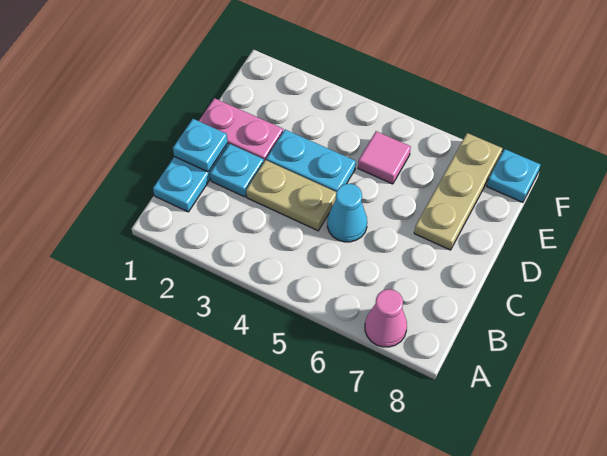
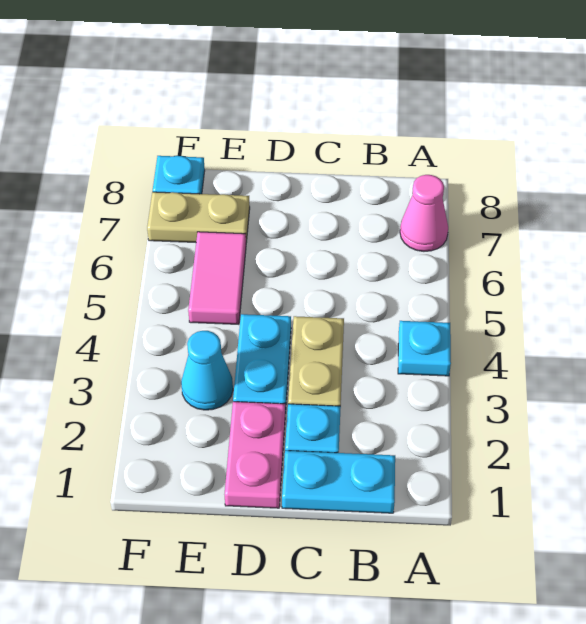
cyan 1x1 plate [173,119,228,172] -> cyan 1x1 plate moved to [398,321,451,376]
cyan 1x1 cone [327,184,367,242] -> cyan 1x1 cone moved to [181,331,233,410]
tan 1x3 plate [414,133,503,250] -> tan 1x2 plate [147,192,250,242]
pink 1x1 tile [358,131,411,184] -> pink 1x2 tile [188,232,246,324]

